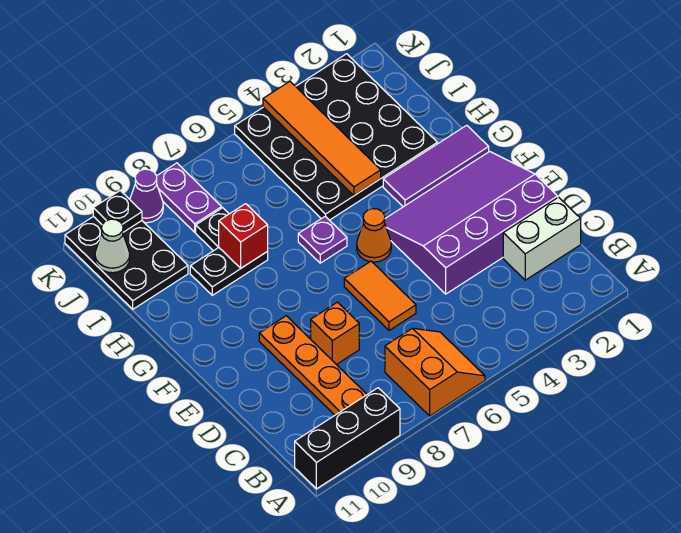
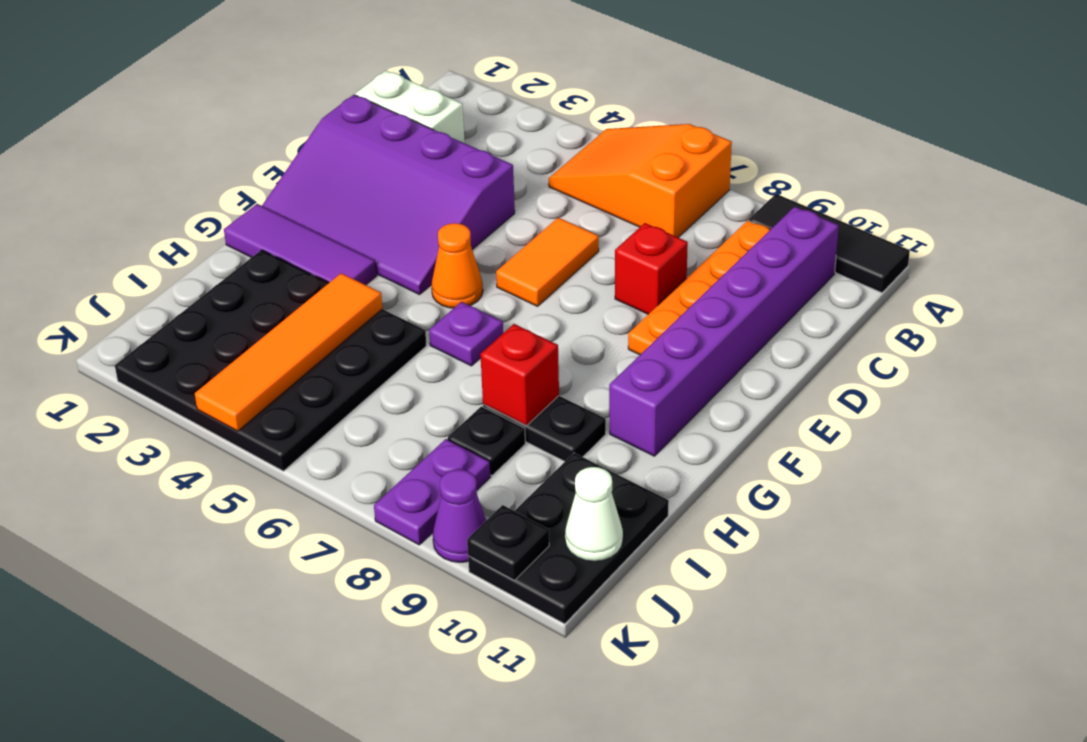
orange 2x2 slope [385,328,485,416] -> orange 2x3 slope [549,124,732,237]
black 1x3 brick [295,388,400,489] -> black 1x3 tile [749,194,910,293]
none -> purple 1x6 brick [609,207,839,456]
orange 1x1 brick [311,302,359,365] -> red 1x1 brick [615,223,688,314]

